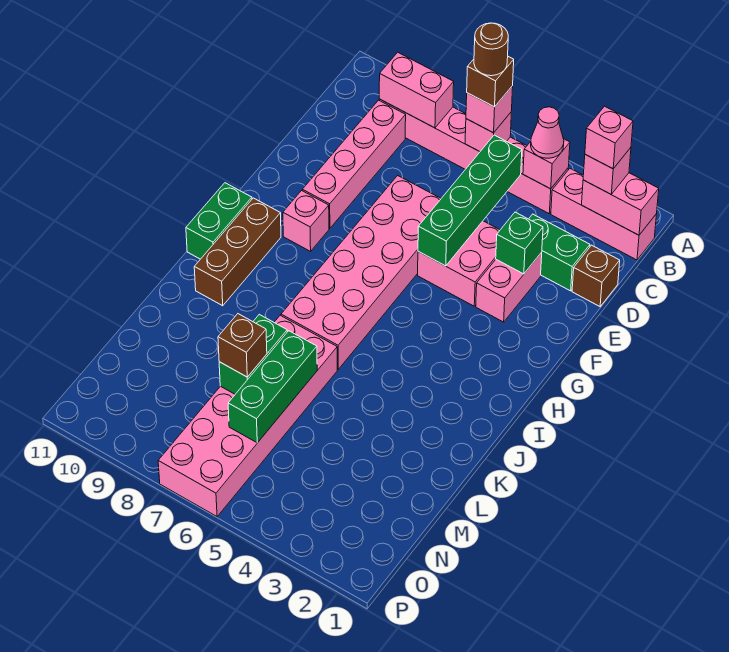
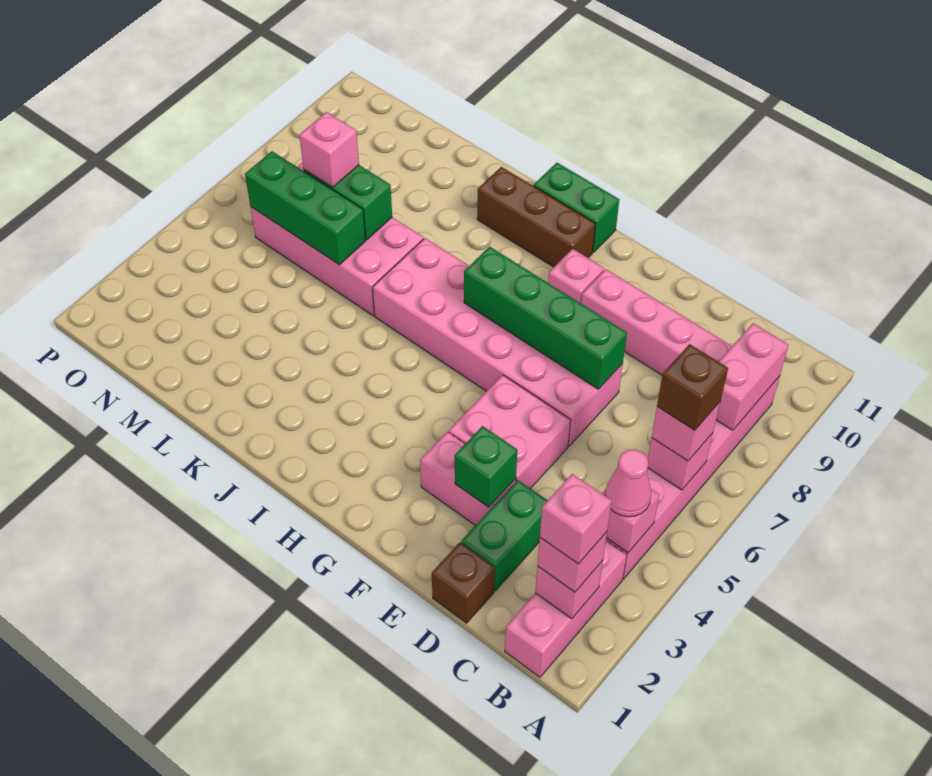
pink 1x2 brick [582,173,659,235] -> pink 1x1 brick [535,560,603,618]
brown 1x1 round brick [474,23,508,76] -> none
green 1x4 brick [418,135,522,266] -> green 1x4 brick moved to [464,247,627,389]
pink 2x6 brick [158,315,337,516] -> pink 2x4 brick [251,162,424,315]
brown 1x1 brick [218,314,267,377] -> pink 1x1 brick [299,112,359,187]

